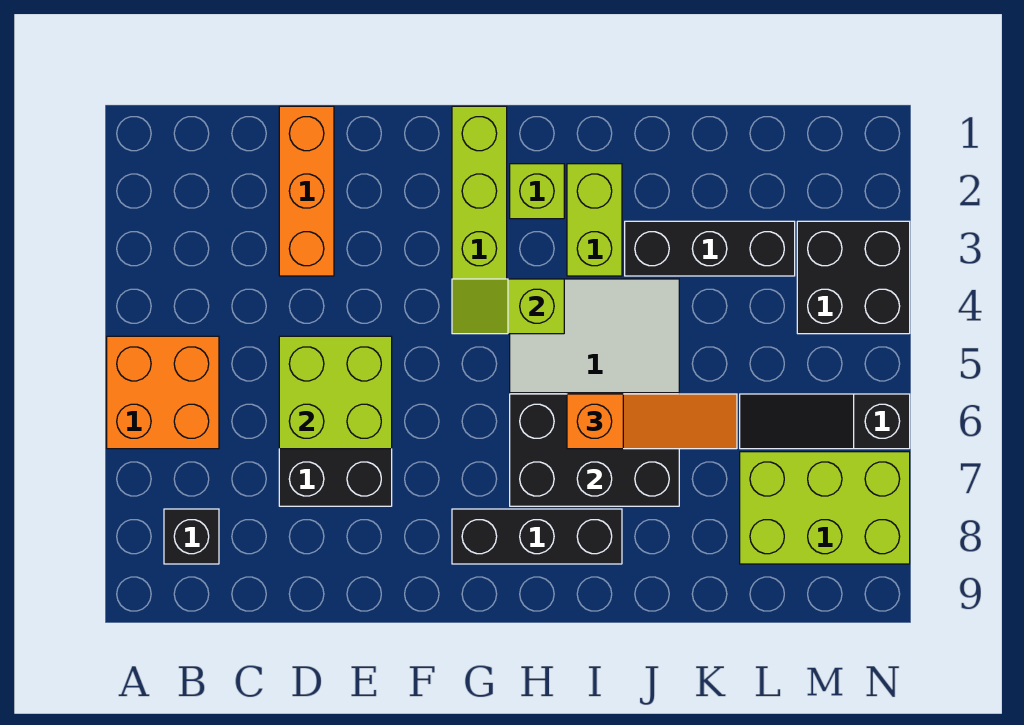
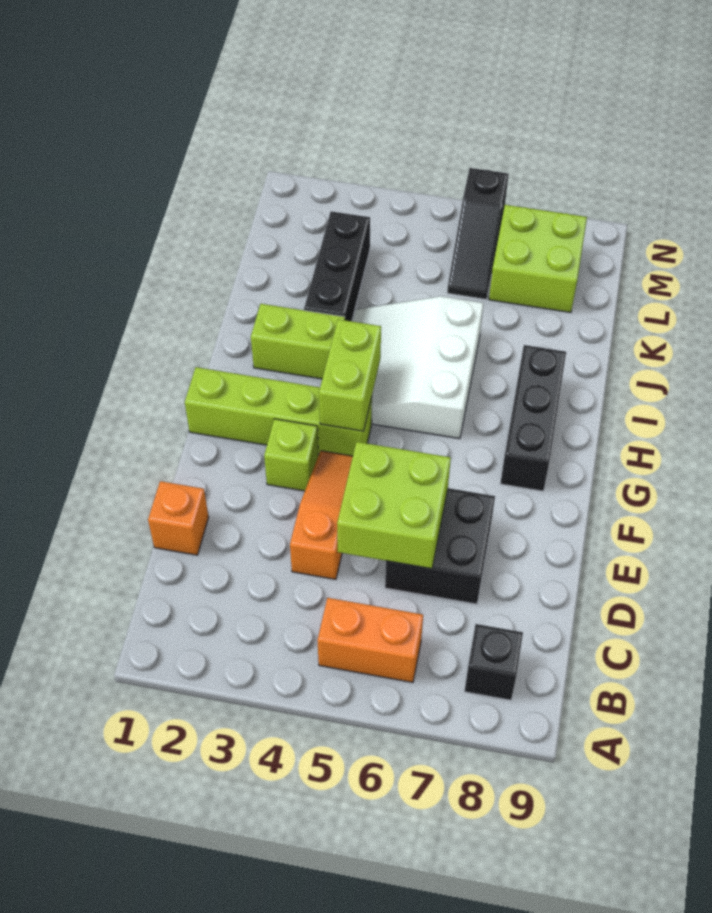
orange 2x2 brick [107,336,219,449] -> orange 1x2 brick [317,598,423,682]
orange 1x3 brick [279,106,334,276] -> orange 1x1 brick [148,481,209,555]
lime 1x2 slope [452,279,564,334] -> lime 1x2 brick [319,319,381,431]
lime 1x1 brick [510,164,564,219] -> lime 1x1 brick moved to [264,419,319,491]
black 2x3 brick [510,394,679,506] -> none
orange 1x3 slope [567,394,737,449] -> orange 1x3 slope moved to [290,451,353,579]
lime 2x3 brick [740,452,910,564] -> lime 2x2 brick [489,205,587,312]
black 2x2 brick [797,221,910,334] -> none

